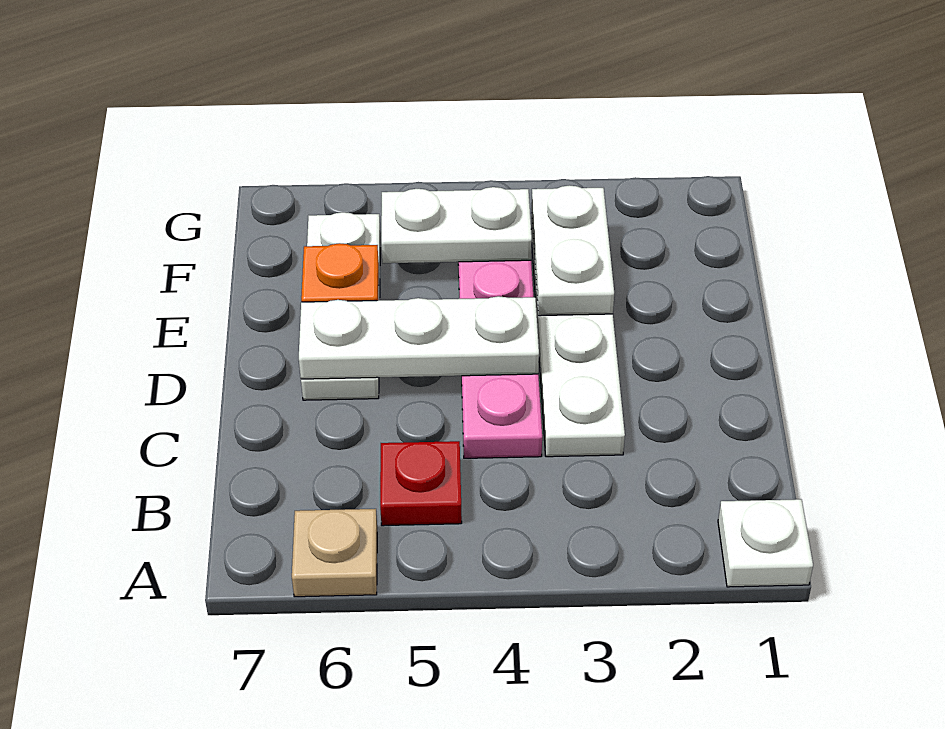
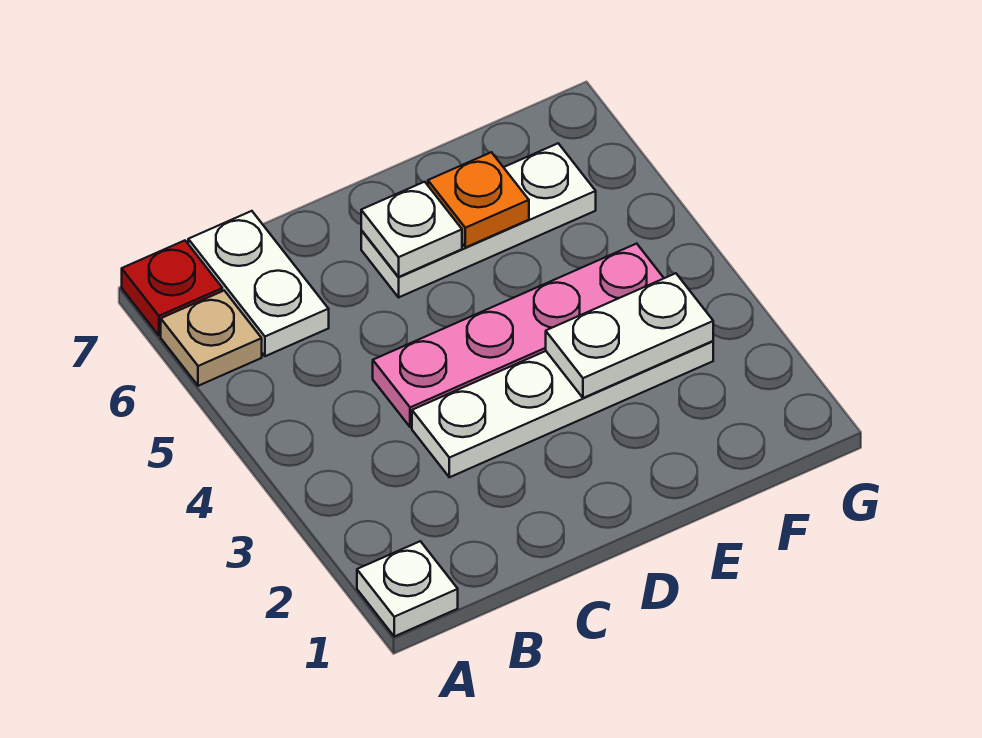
red 1x1 plate [380,441,462,526] -> red 1x1 plate moved to [122,241,222,336]
white 1x3 plate [299,296,539,379] -> white 1x1 plate [361,182,462,277]
white 1x2 plate [381,187,532,263] -> white 1x2 plate moved to [188,211,329,356]

